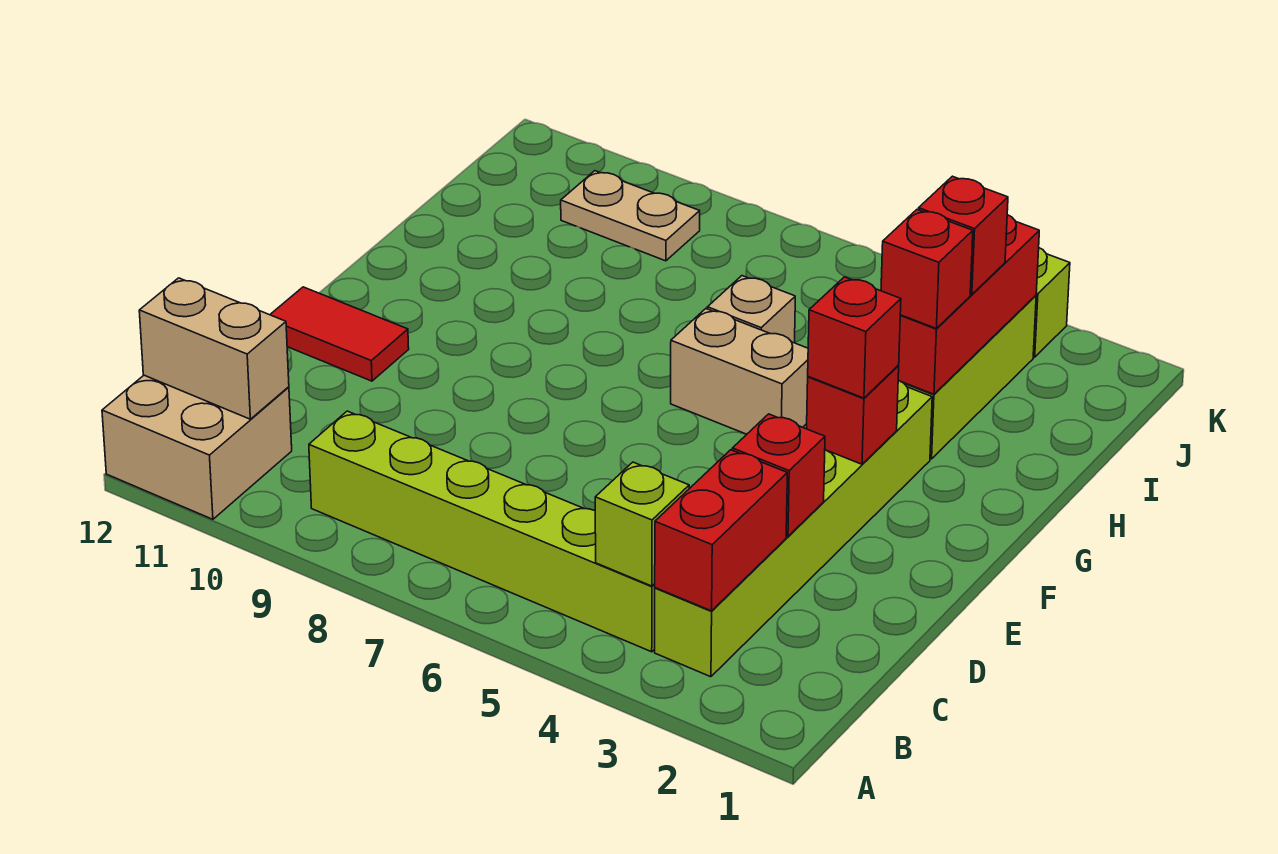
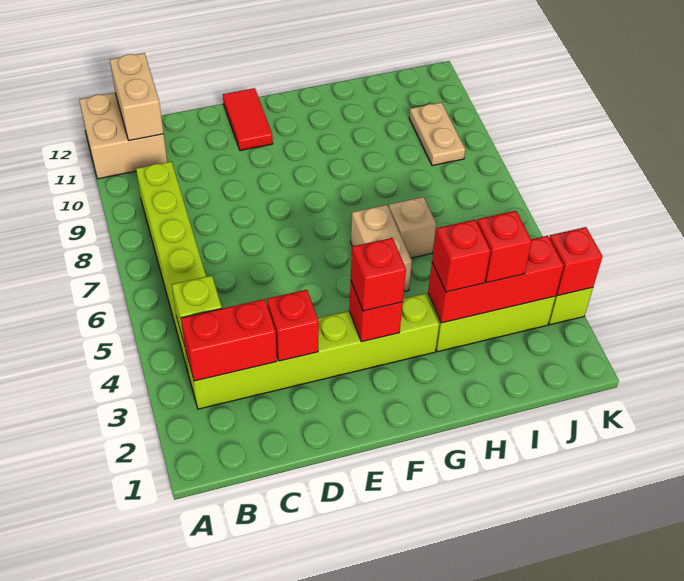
none -> red 1x1 brick [549,227,603,296]

